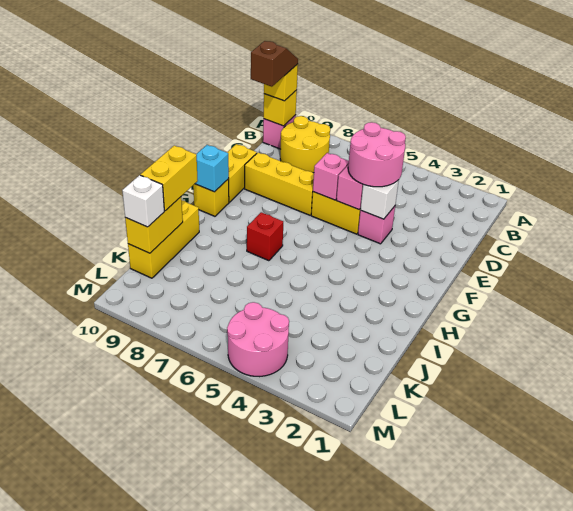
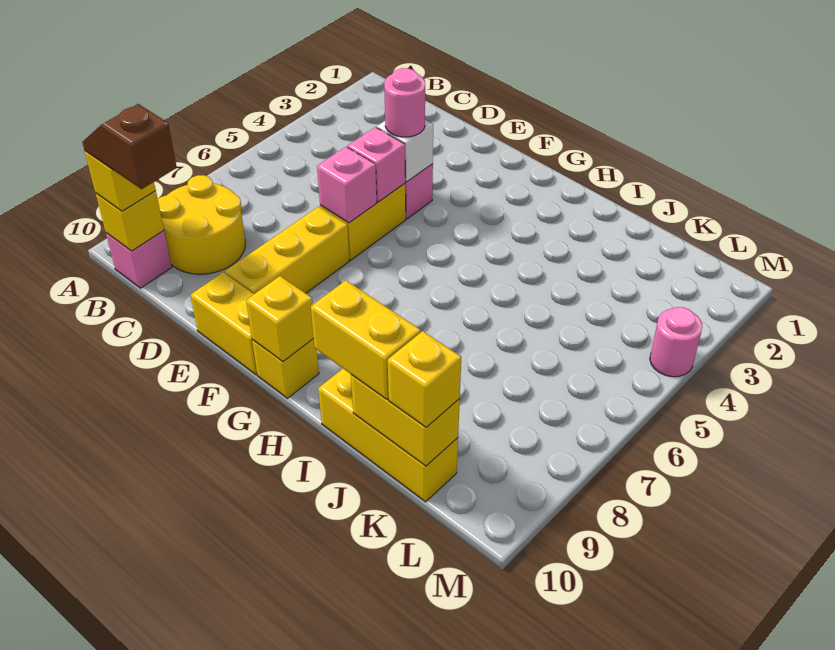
pink 2x2 round brick [348,122,406,187] -> pink 1x1 round brick [384,68,425,137]
cyan 1x1 brick [195,145,229,192] -> yellow 1x1 brick [246,276,314,362]
red 1x1 brick [247,212,283,261] -> none
white 1x1 brick [122,175,164,227] -> yellow 1x1 brick [388,331,461,427]
pink 2x2 round brick [227,302,289,377] -> pink 1x1 round brick [650,307,702,377]

